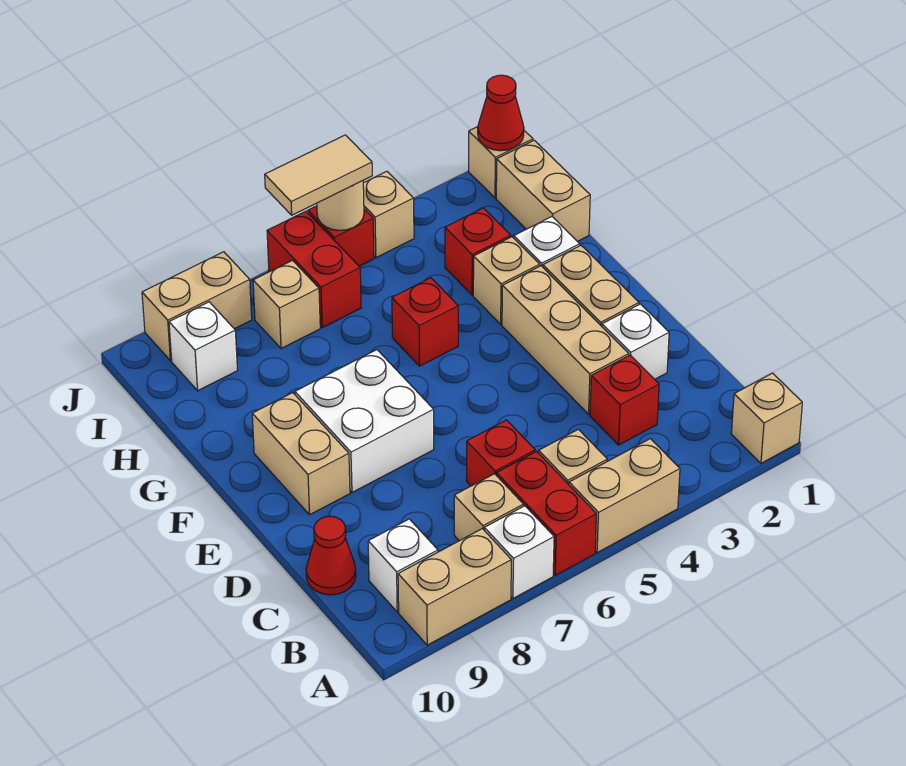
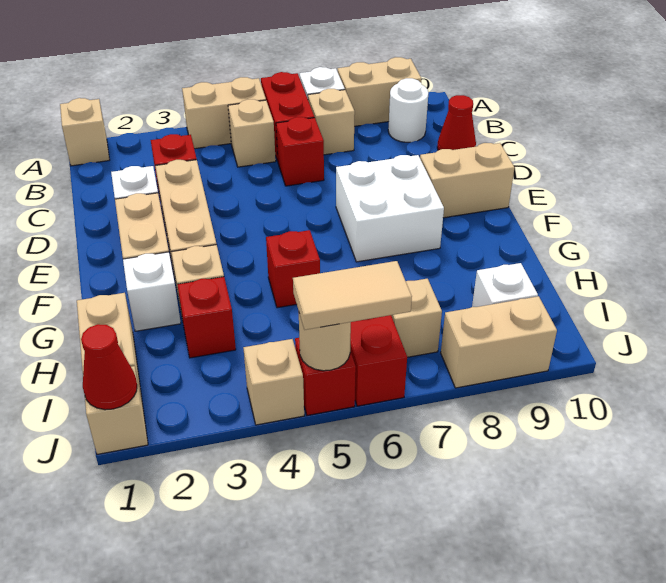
white 1x1 brick [368,519,438,612] -> white 1x1 round brick [388,78,428,142]
tan 1x2 brick [252,393,350,515] -> tan 1x2 brick turned to [420,143,515,218]

